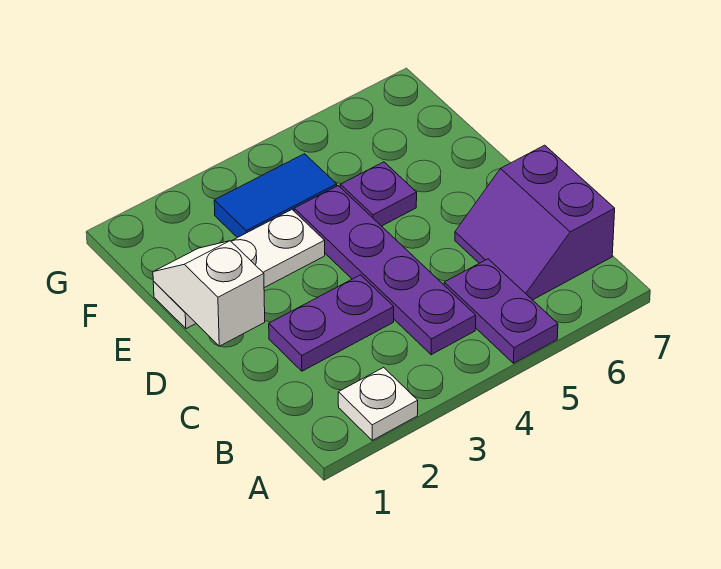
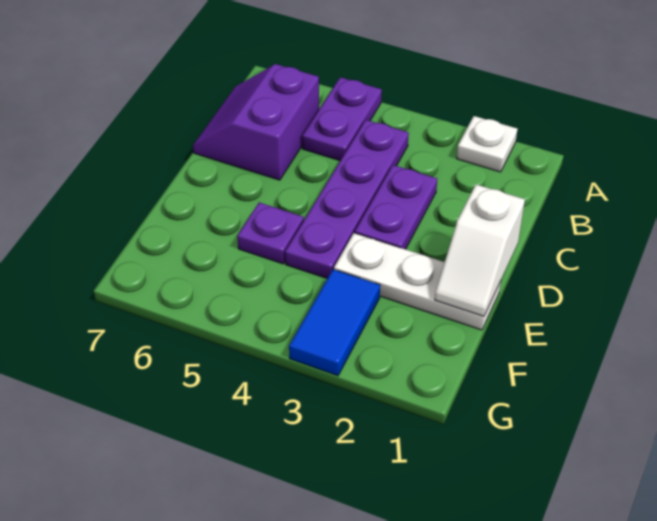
purple 2x2 slope [455,145,615,300] -> purple 2x2 slope turned to [193,64,319,180]
purple 1x2 plate [269,275,394,371] -> purple 1x2 plate turned to [355,165,437,249]
blue 1x2 tile [214,154,337,238] -> blue 1x2 tile turned to [289,269,380,376]

